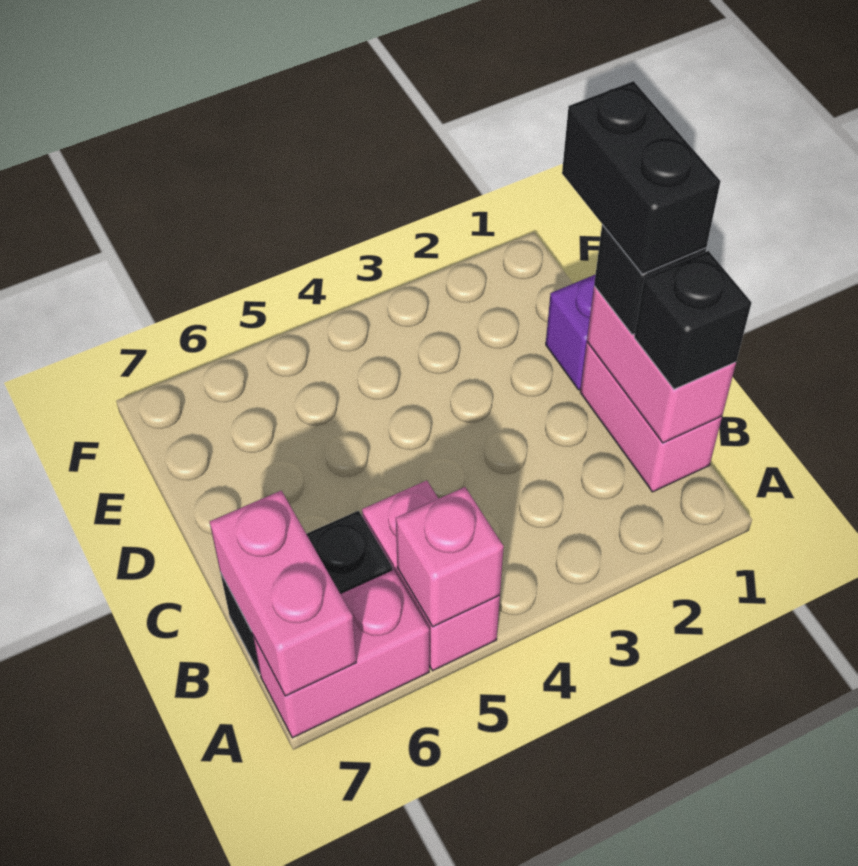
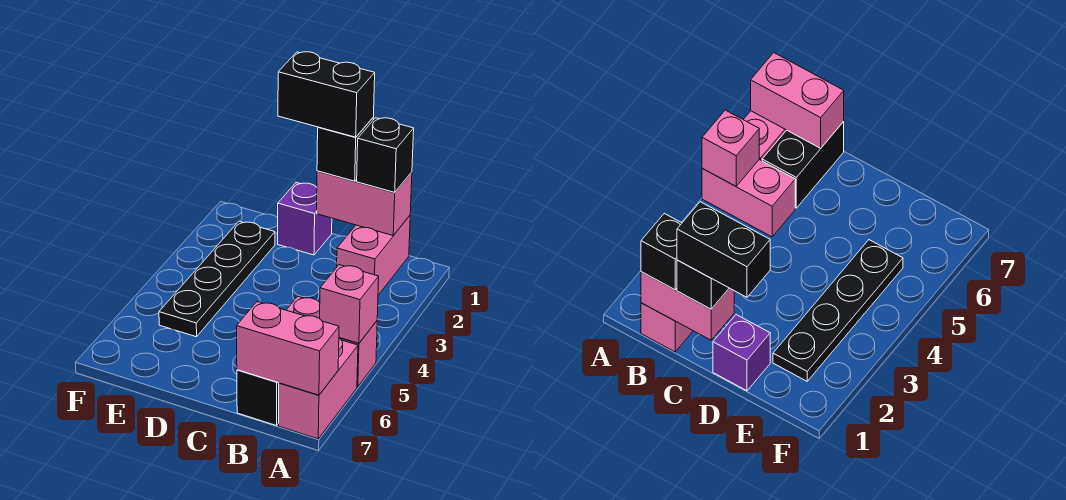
pink 1x2 brick [580,342,722,492] -> pink 1x2 brick turned to [337,216,410,295]
none -> black 1x4 plate [159,221,275,337]

